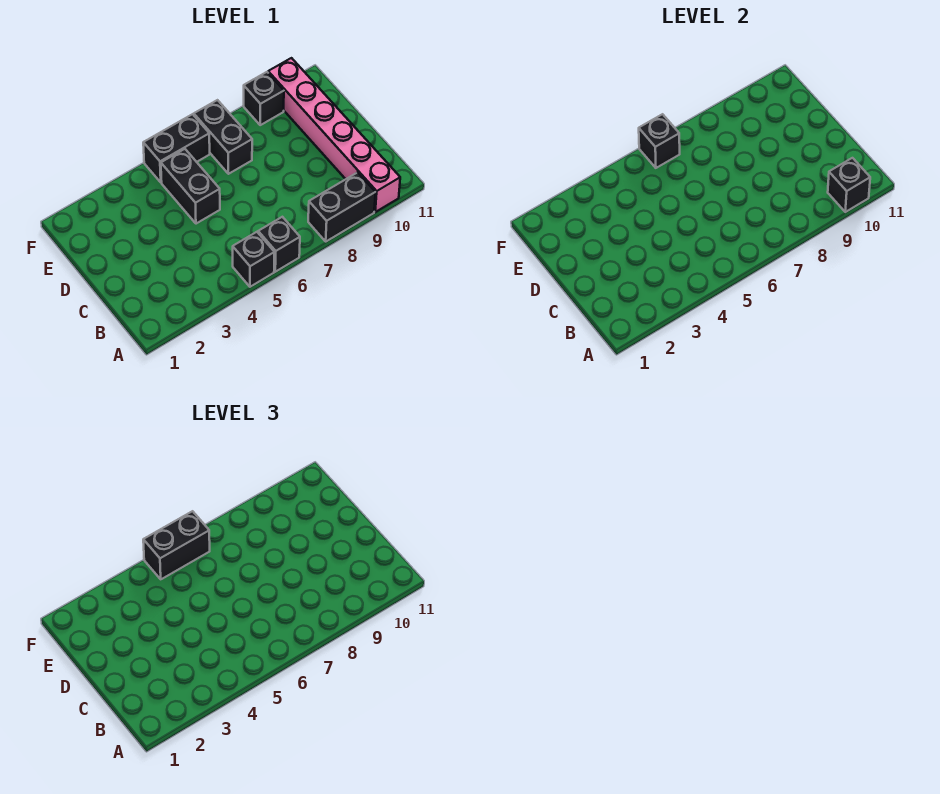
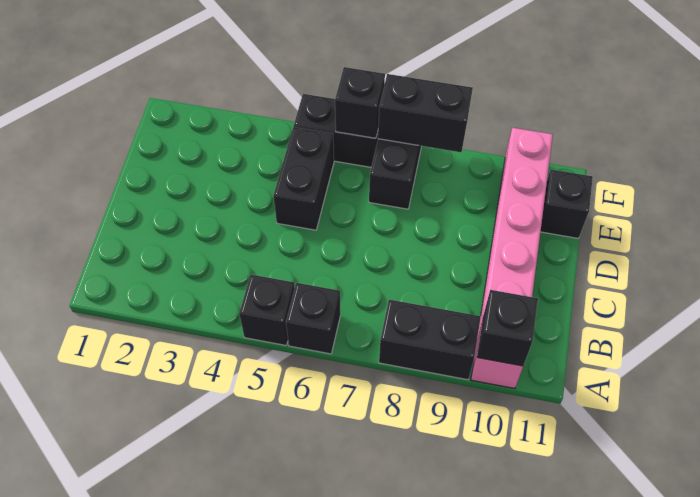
black 1x2 brick [143,511,210,579] -> black 1x2 brick moved to [378,74,473,152]
black 1x1 brick [244,72,284,125] -> black 1x1 brick moved to [541,169,593,238]

